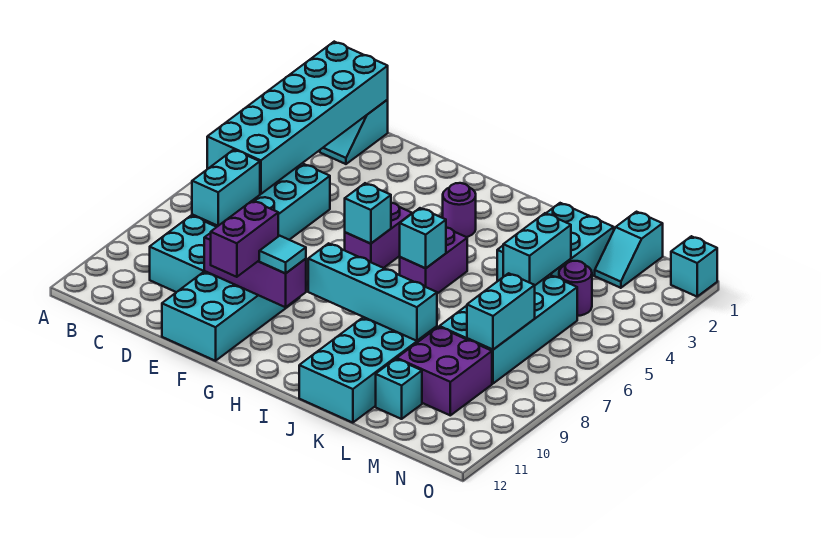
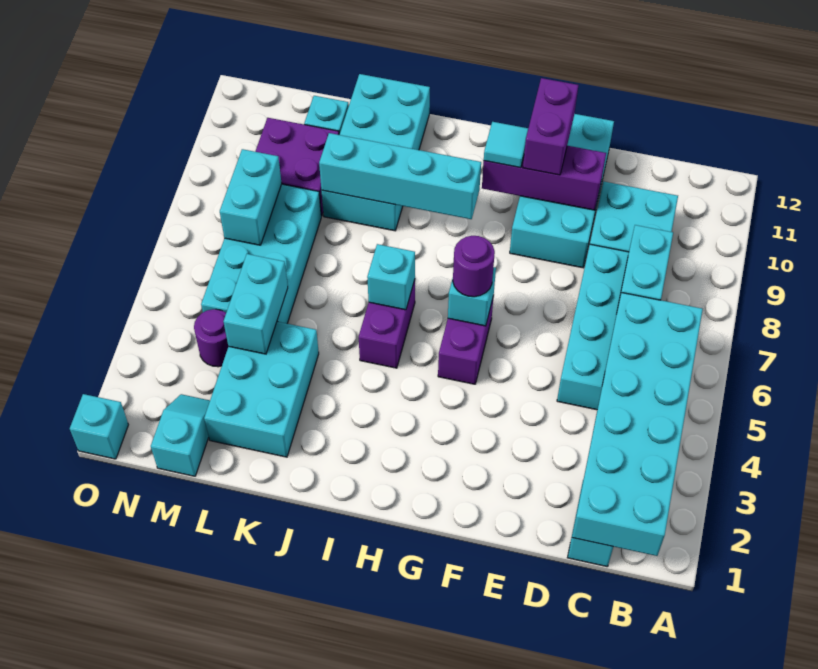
purple 1x1 round brick [443,183,476,237] -> purple 1x1 round brick moved to [453,236,495,297]

